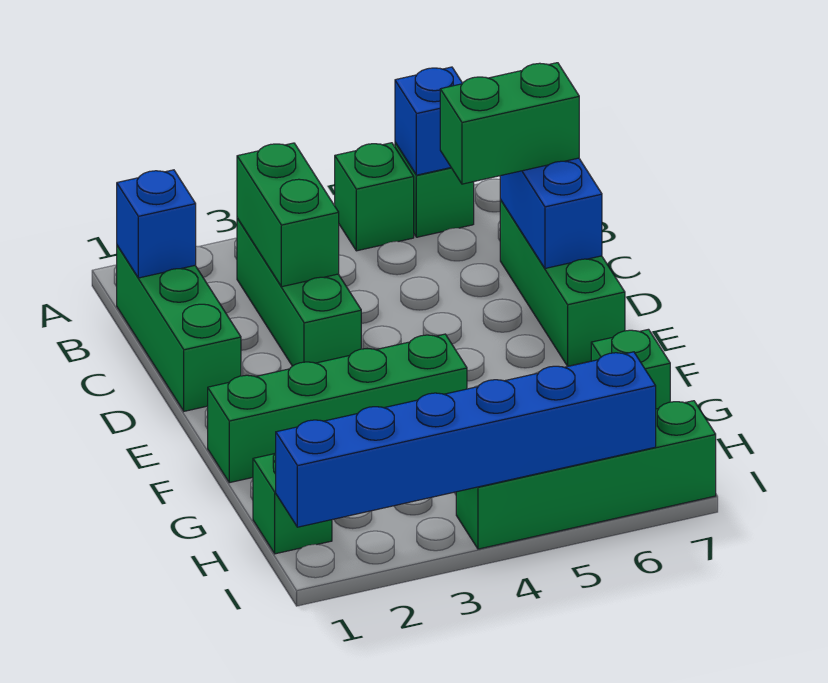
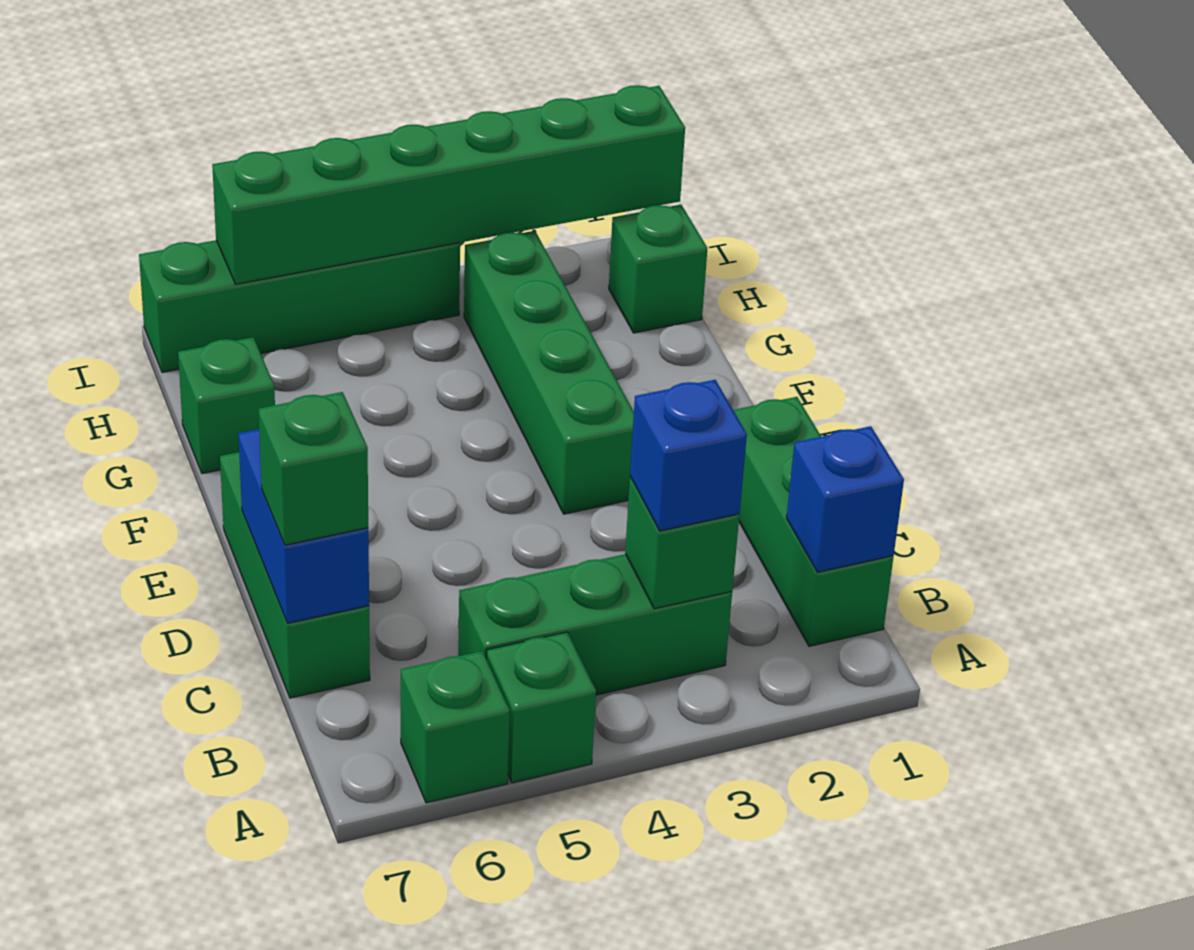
blue 1x1 brick [395,67,462,175] -> blue 1x1 brick moved to [630,380,747,531]
green 1x3 brick [237,218,361,366] -> green 1x3 brick turned to [458,554,732,695]
green 1x2 brick [237,143,339,287] -> green 1x1 brick [625,477,739,609]
green 1x2 brick [440,63,579,184] -> green 1x1 brick [259,392,368,545]
green 1x4 brick [208,334,467,483] -> green 1x4 brick turned to [464,232,634,514]
blue 1x6 brick [276,352,656,527] -> green 1x6 brick [212,85,685,284]

